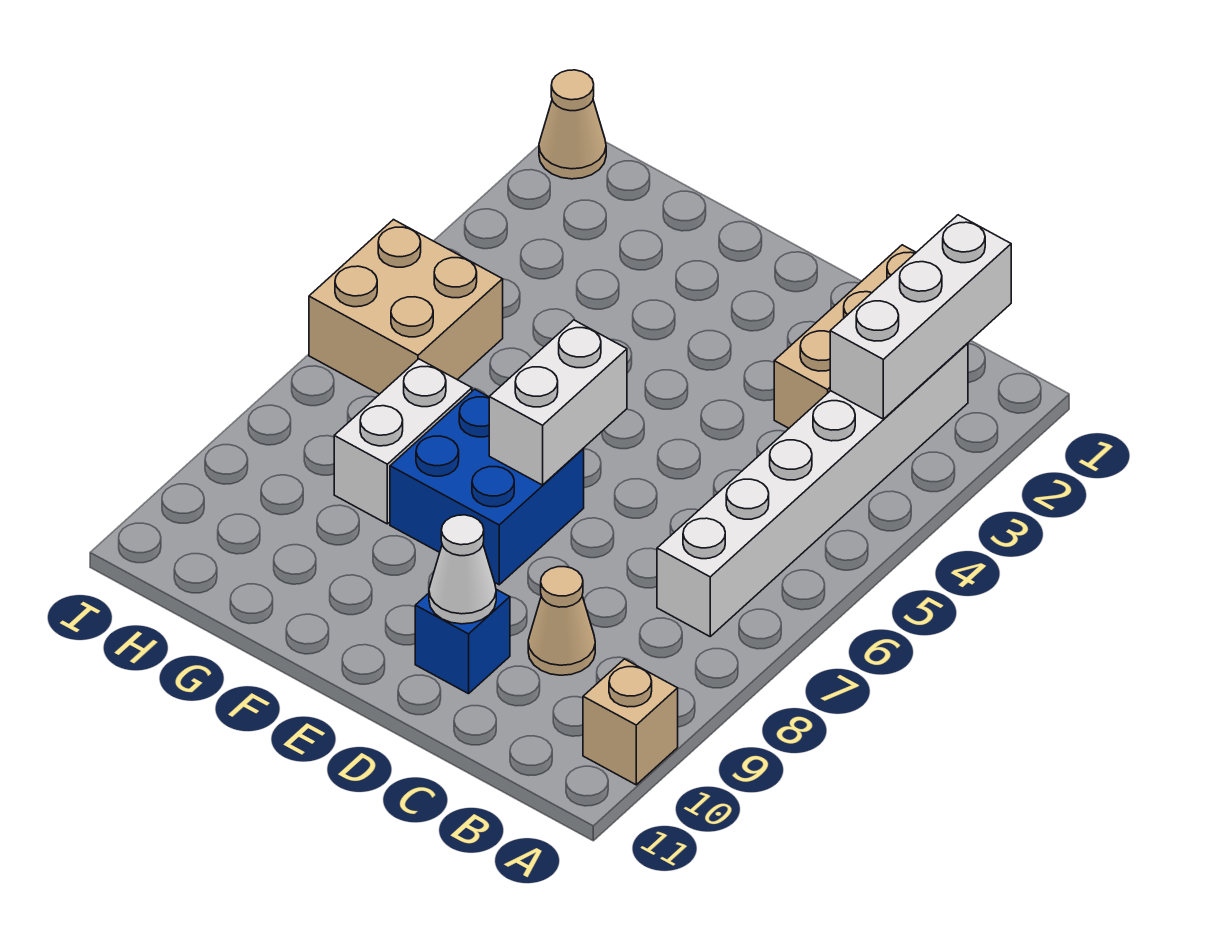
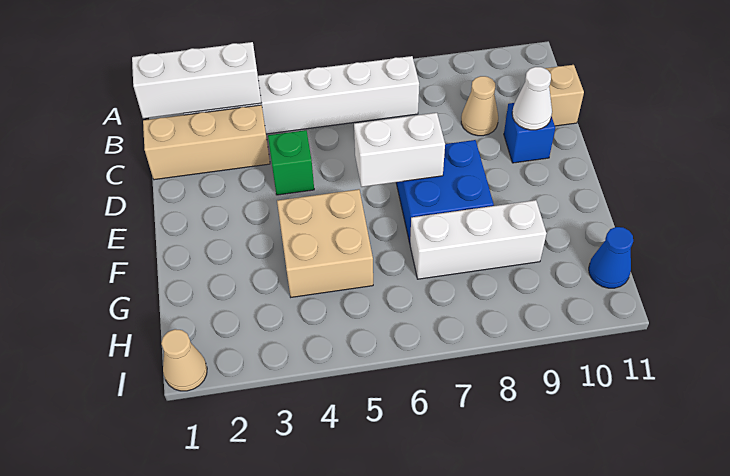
tan 1x1 brick [583,659,678,785] -> tan 1x1 brick moved to [545,65,584,126]
none -> green 1x1 brick [268,130,314,195]
white 1x2 brick [334,359,472,524] -> white 1x3 brick [410,200,547,279]
tan 2x2 brick [309,220,503,394] -> tan 2x2 brick moved to [277,189,373,297]
none -> blue 1x1 cone [589,227,633,288]

